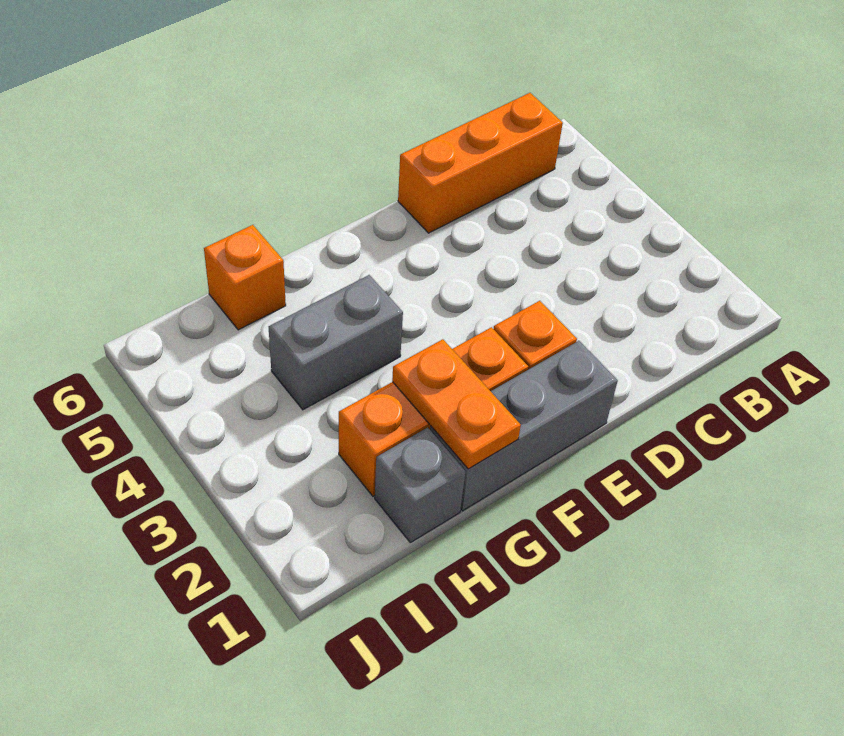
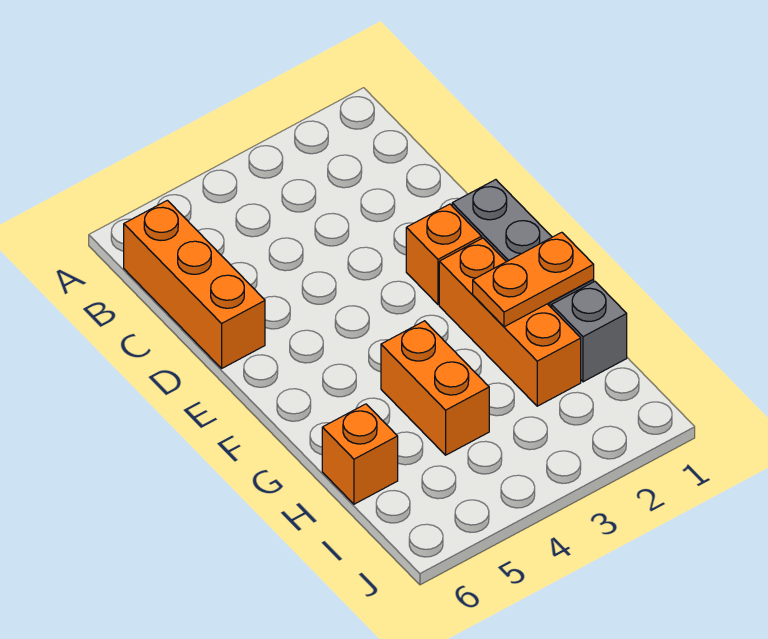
grey 1x2 brick [269,275,403,410] -> orange 1x2 brick [381,321,489,455]

